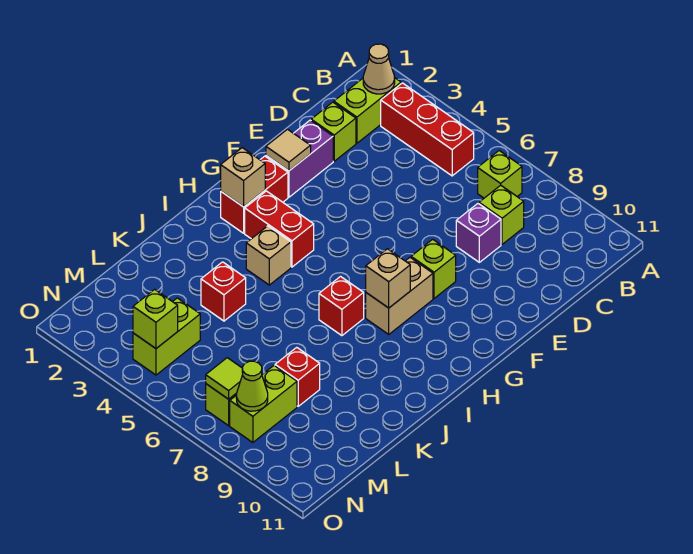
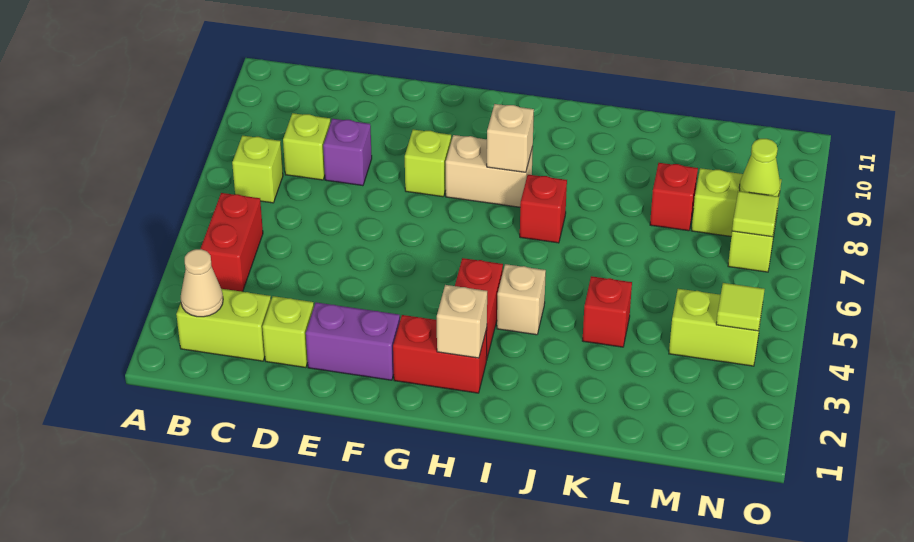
red 1x3 brick [381,83,474,176] -> red 1x2 brick [201,193,263,292]
tan 1x1 tile [266,129,311,171] -> none
lime 1x1 brick [133,289,178,348] -> lime 1x1 tile [716,283,765,331]

